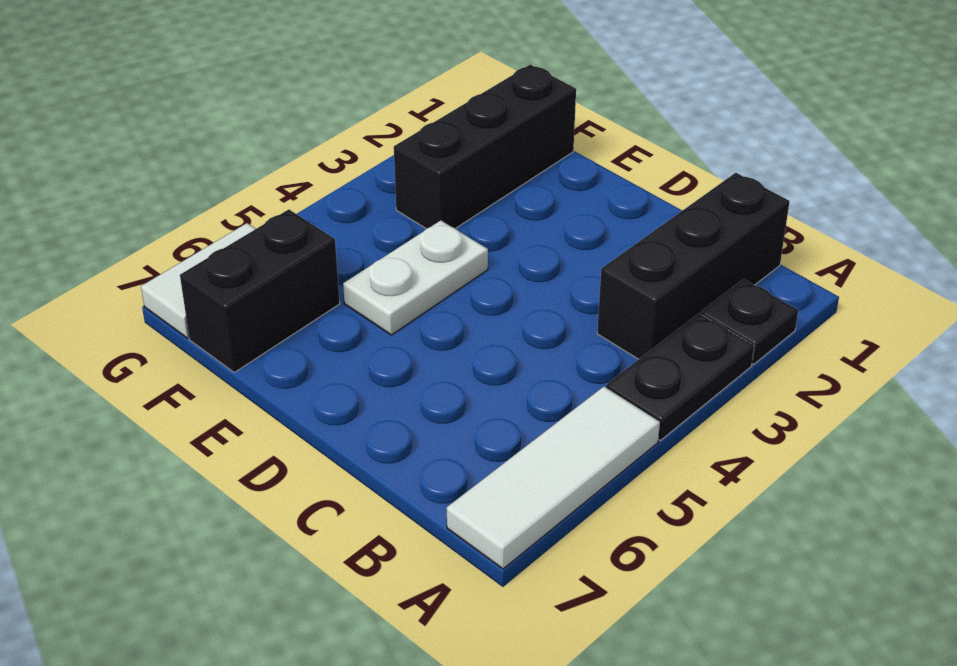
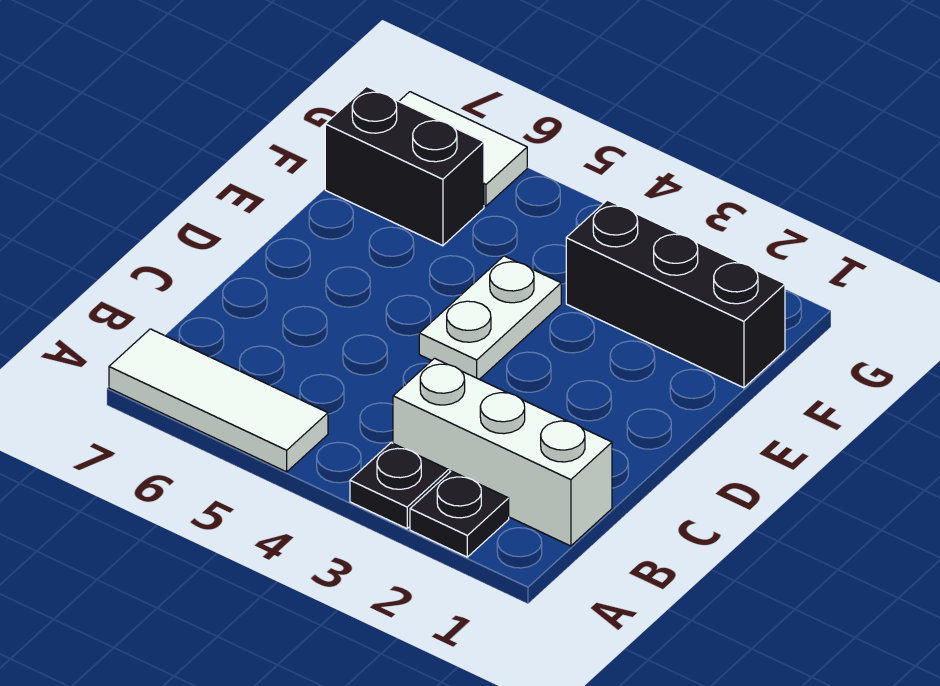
black 1x2 plate [606,313,754,440] -> black 1x1 plate [350,443,448,529]
black 1x3 brick [597,173,790,359] -> white 1x3 brick [393,358,612,546]
white 1x2 plate [343,220,488,335] -> white 1x2 plate turned to [419,256,561,379]

